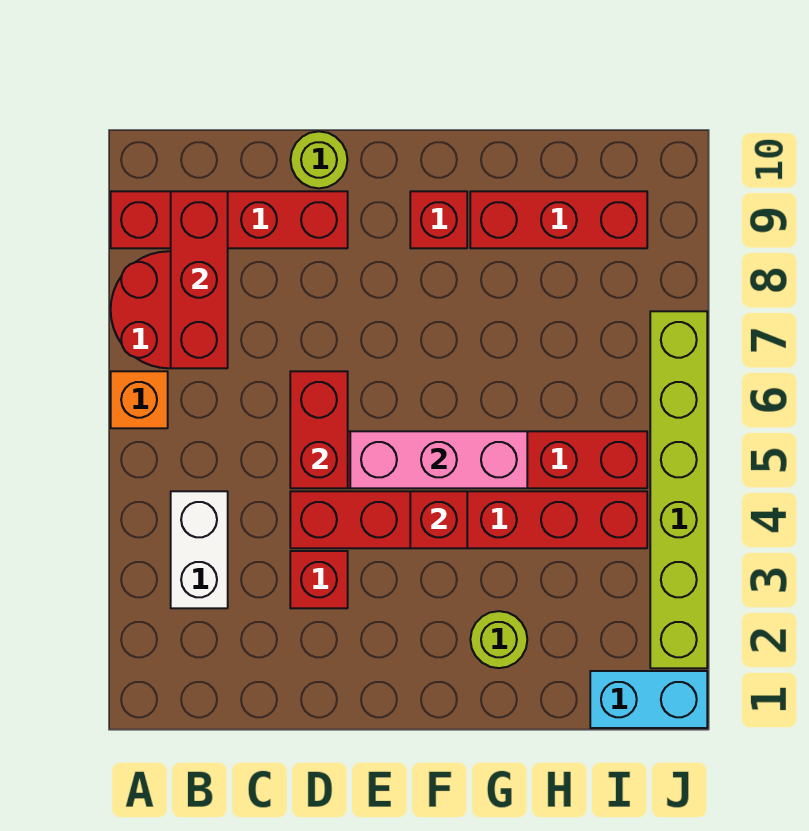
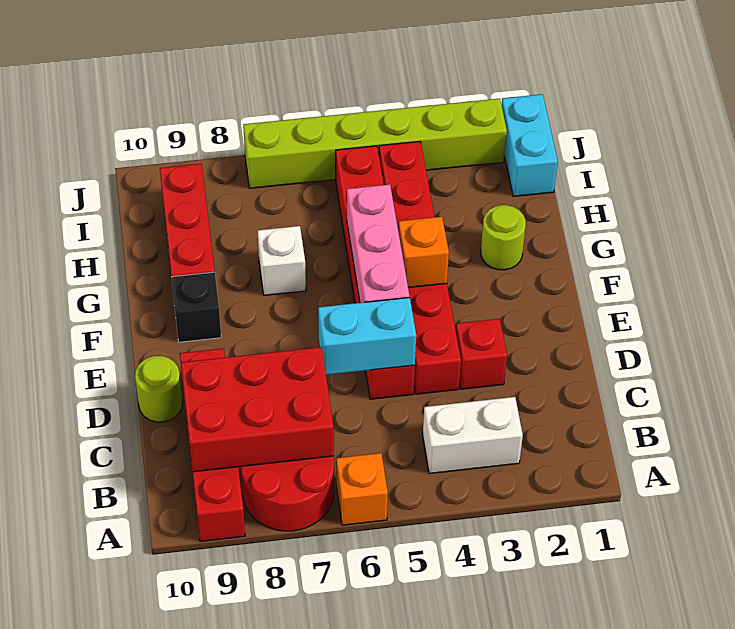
red 1x3 brick [171,191,228,368] -> red 2x3 brick [181,347,334,472]
red 1x2 brick [290,371,348,488] -> cyan 1x2 brick [318,298,416,375]
red 1x1 brick [410,491,467,548] -> orange 1x1 brick [398,217,449,288]
red 1x1 brick [410,191,467,248] -> black 1x1 brick [172,272,221,342]
none -> white 1x1 brick [258,226,306,295]

